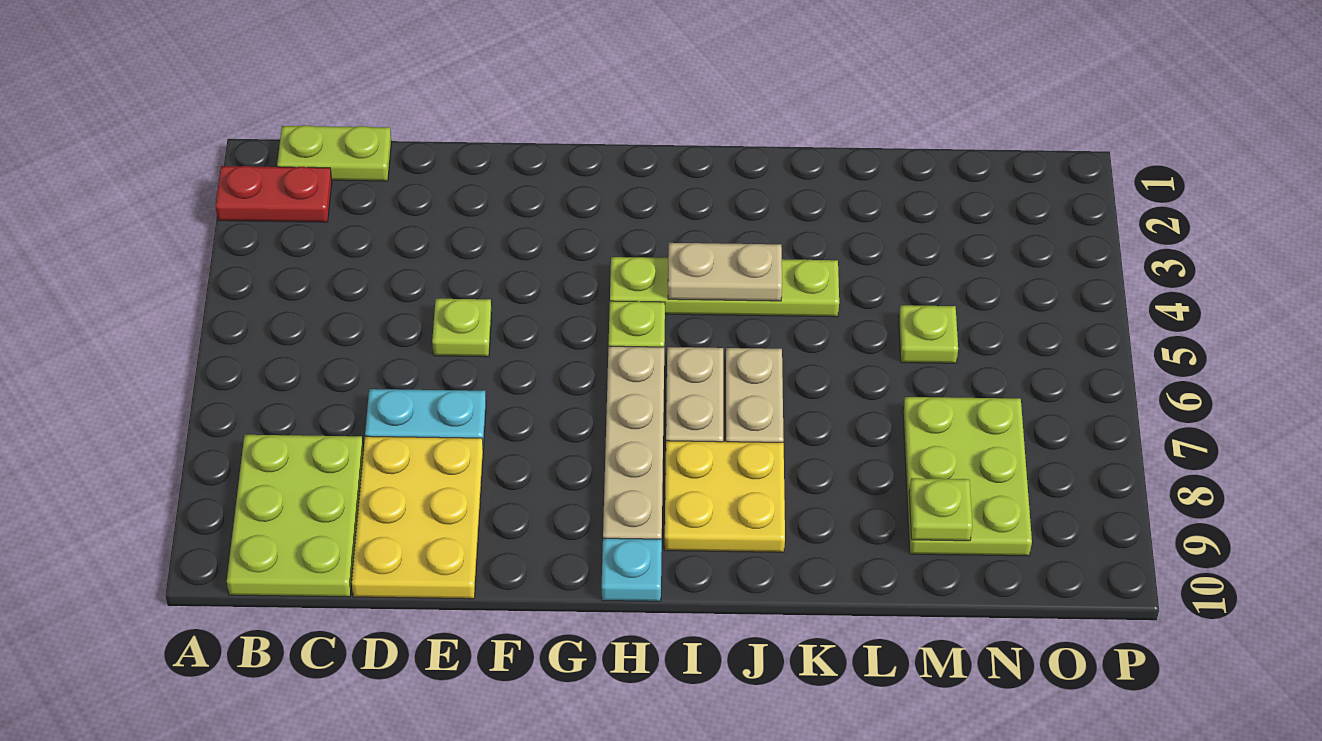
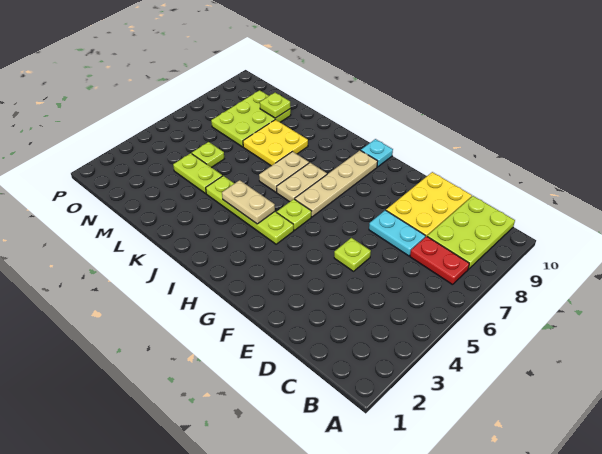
red 1x2 plate [215,166,332,222] -> red 1x2 plate moved to [410,236,469,285]
lime 1x2 plate [277,125,391,181] -> lime 1x2 plate moved to [173,153,222,193]
yellow 2x2 plate [664,441,785,552] -> yellow 2x2 plate moved to [243,120,308,166]

